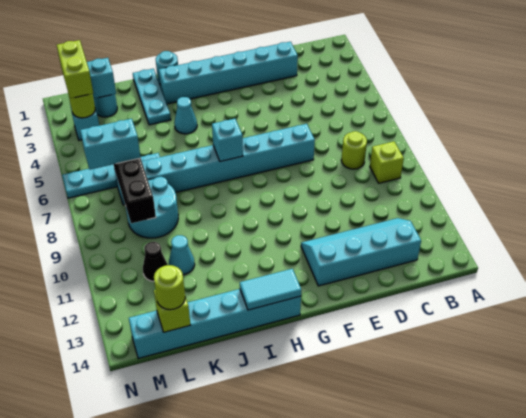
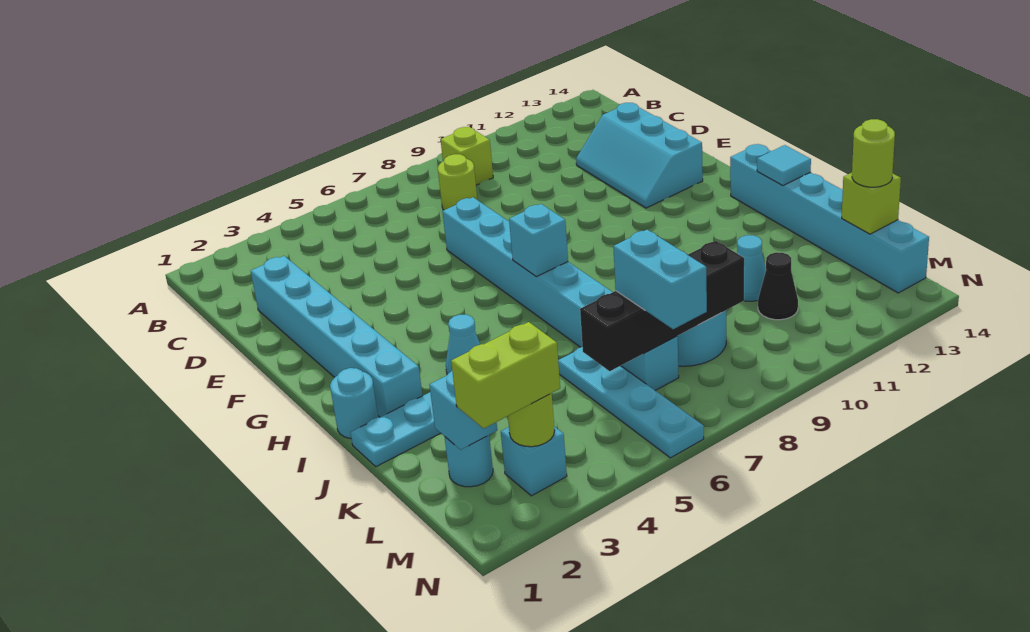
cyan 2x4 slope [301,218,421,286] -> cyan 2x3 slope [576,103,703,208]
cyan 1x2 tile [240,269,301,310] -> cyan 1x1 tile [757,145,811,186]

